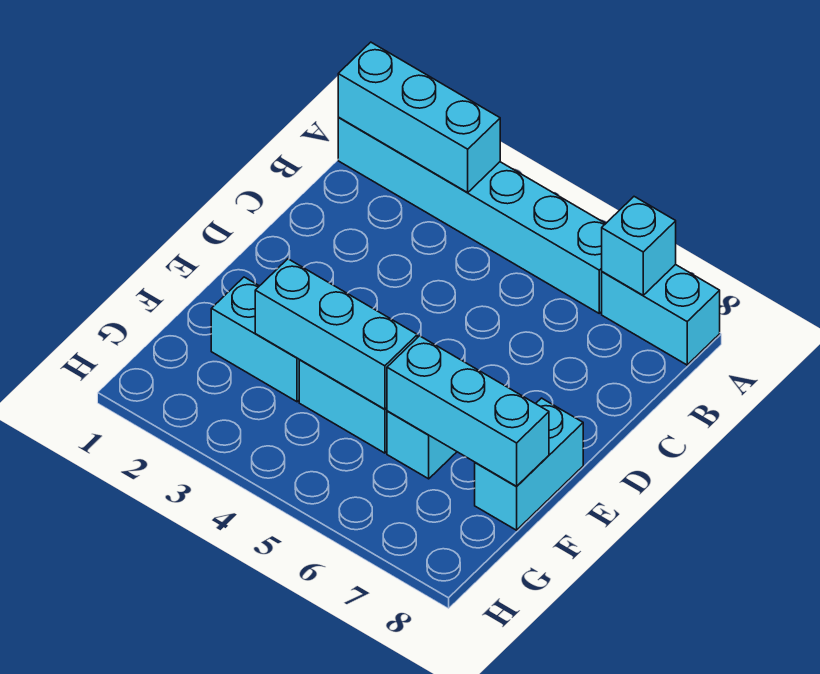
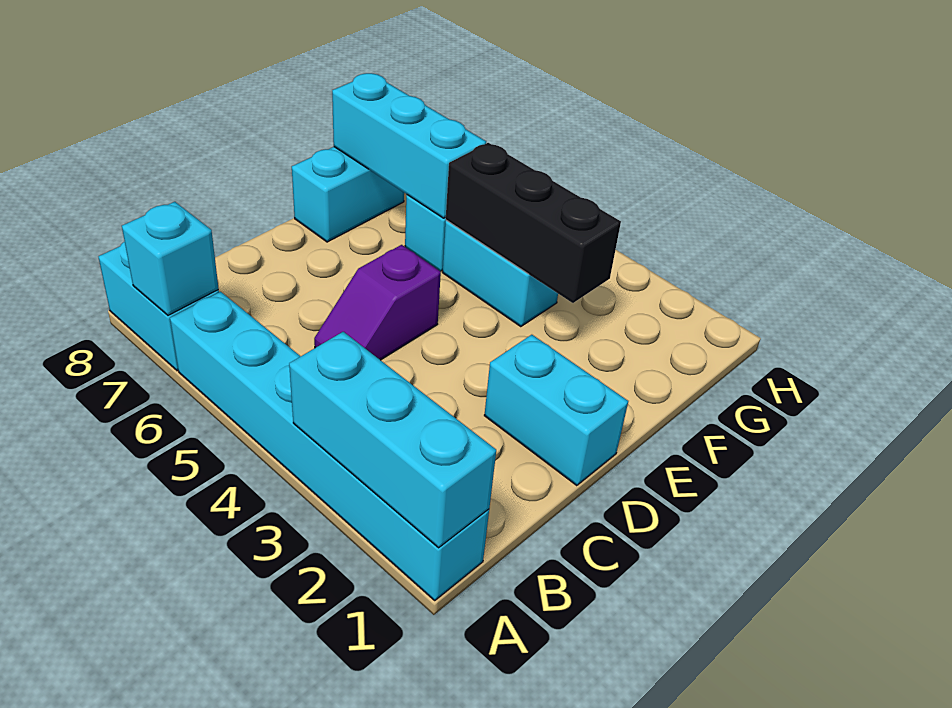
none -> purple 1x2 slope [314,245,441,360]
cyan 1x2 brick [211,277,299,402] -> cyan 1x2 brick moved to [484,335,628,486]
cyan 1x3 brick [255,259,417,409] -> black 1x3 brick [446,143,621,303]

